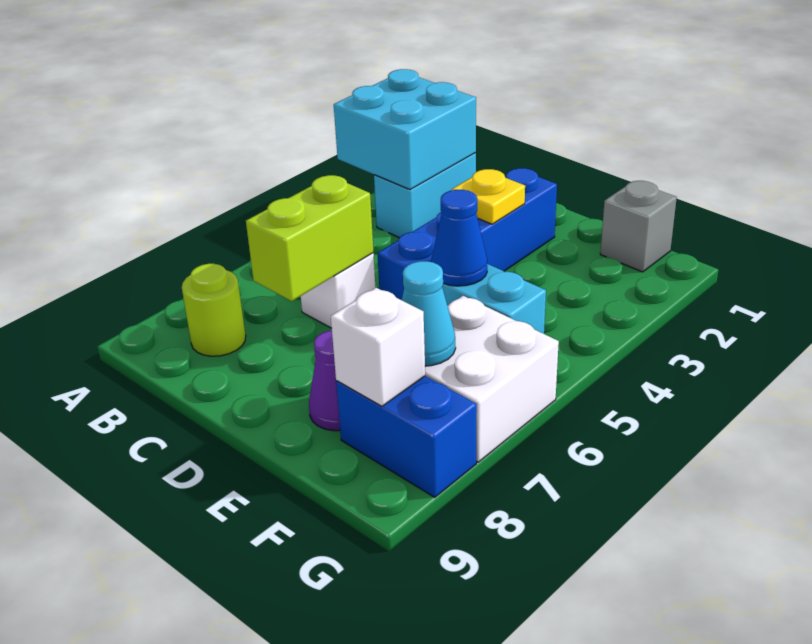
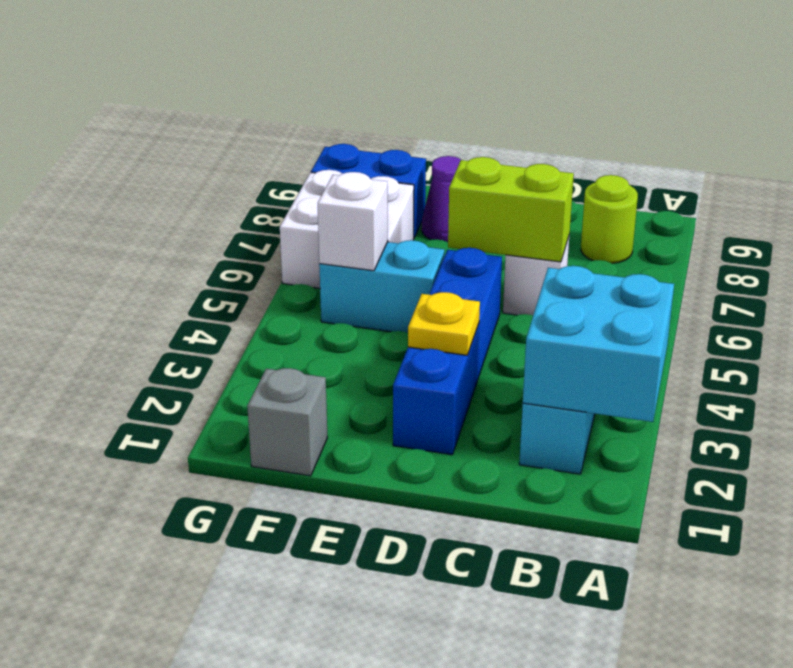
lime 1x2 brick [246,175,373,301] -> lime 1x2 brick turned to [448,157,574,262]
blue 1x1 cone [431,190,487,286] -> none
cyan 1x1 cone [402,261,456,366] -> none
white 1x1 brick [331,288,425,406] -> white 1x1 brick moved to [318,172,388,271]

